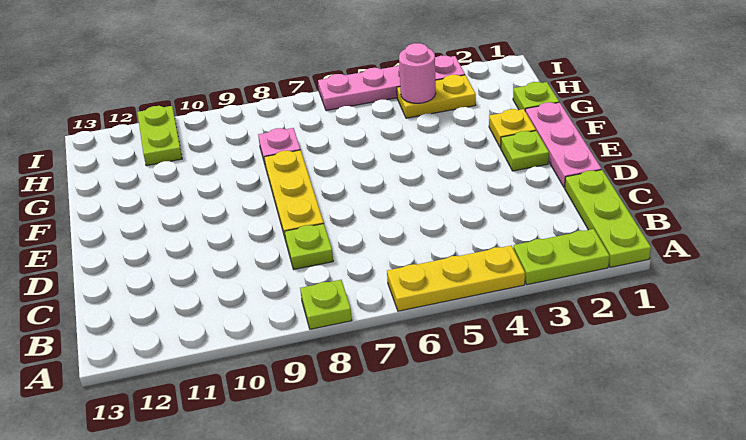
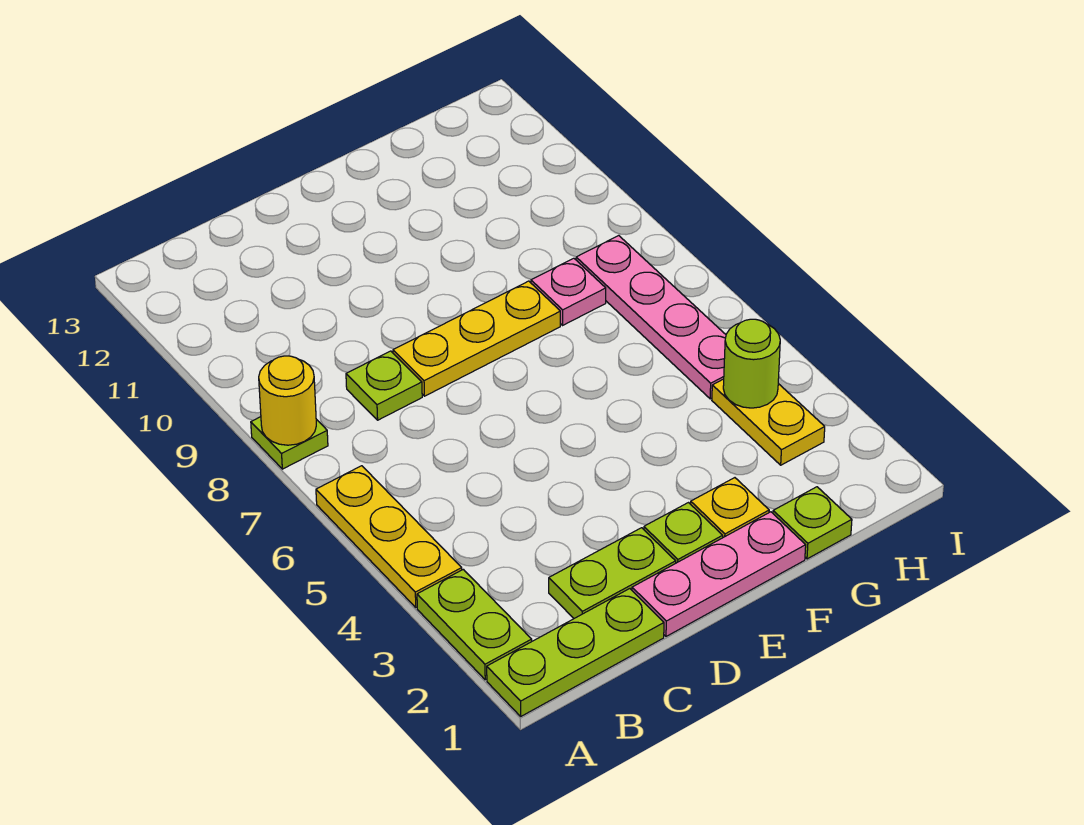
none -> yellow 1x1 round brick [259,356,316,445]
pink 1x1 round brick [399,43,436,103] -> lime 1x1 round brick [723,319,780,408]
lime 1x2 plate [137,106,182,166] -> lime 1x2 plate moved to [549,528,676,618]
pink 1x4 plate [318,56,465,111] -> pink 1x4 plate moved to [576,236,726,399]

